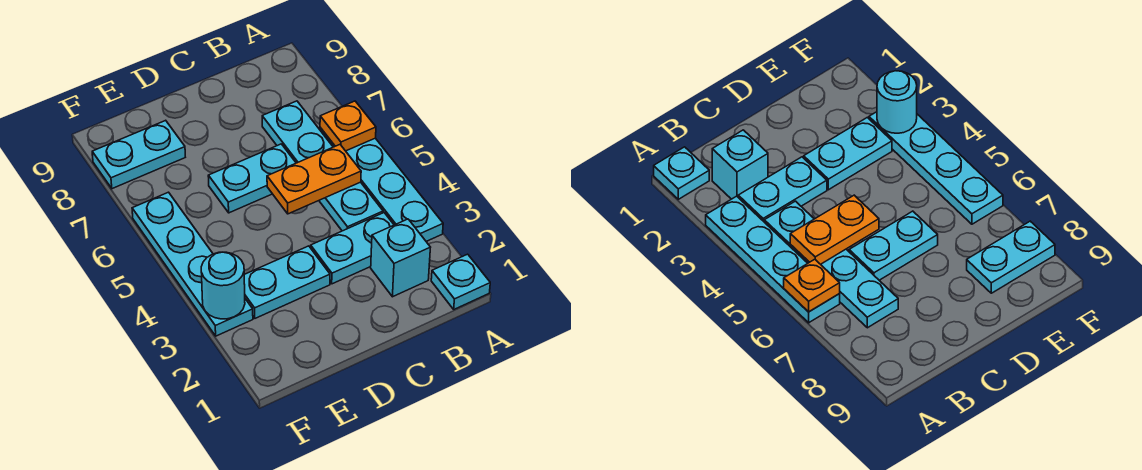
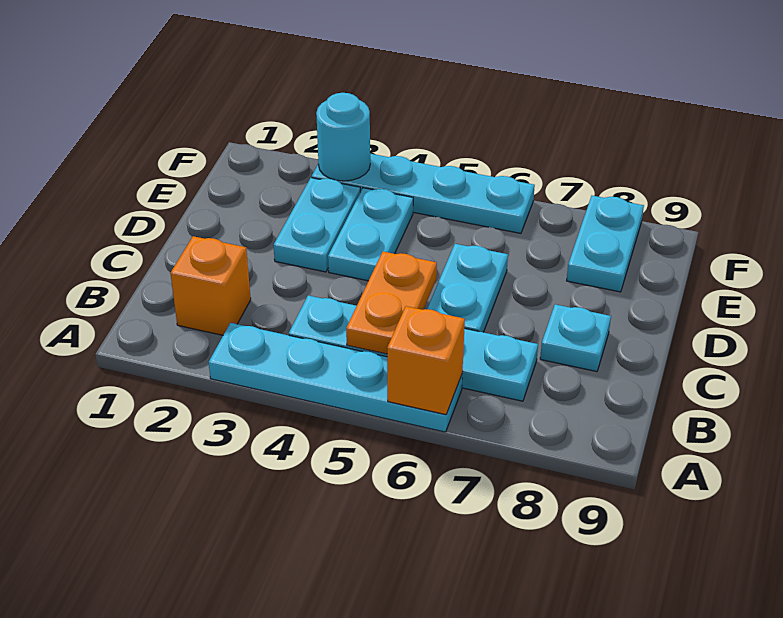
cyan 1x1 plate [431,254,490,309] -> cyan 1x1 plate moved to [540,304,611,372]
orange 1x1 plate [320,101,376,151] -> orange 1x1 brick [387,306,465,415]
cyan 1x1 brick [371,219,430,297] -> orange 1x1 brick [170,236,251,335]
cyan 1x2 plate [311,213,394,284] -> cyan 1x2 plate moved to [328,188,413,281]

